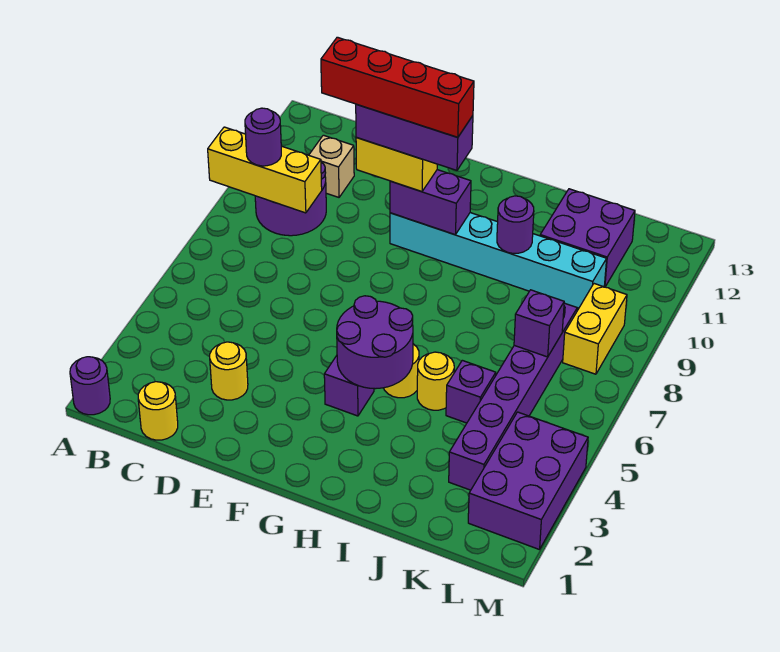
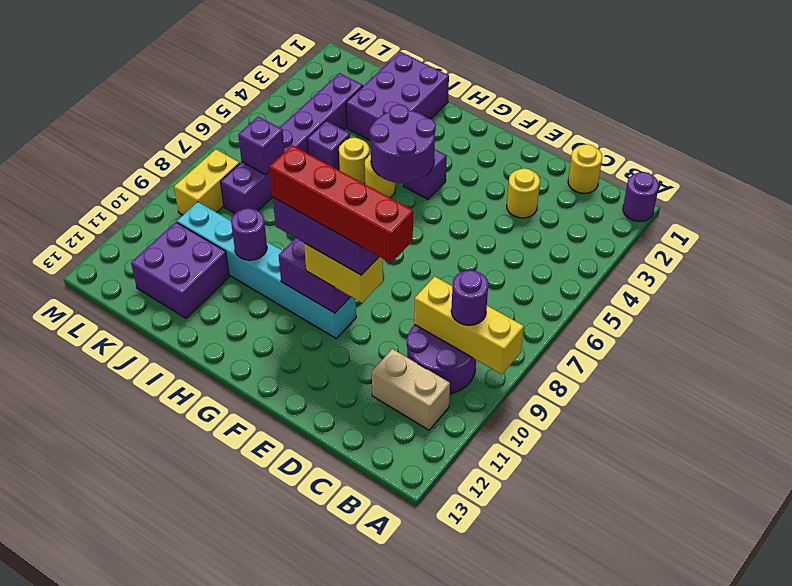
tan 1x1 brick [309,135,354,197] -> tan 1x2 brick [372,349,450,430]
purple 2x3 brick [468,412,588,550] -> purple 2x3 brick moved to [346,52,449,141]

